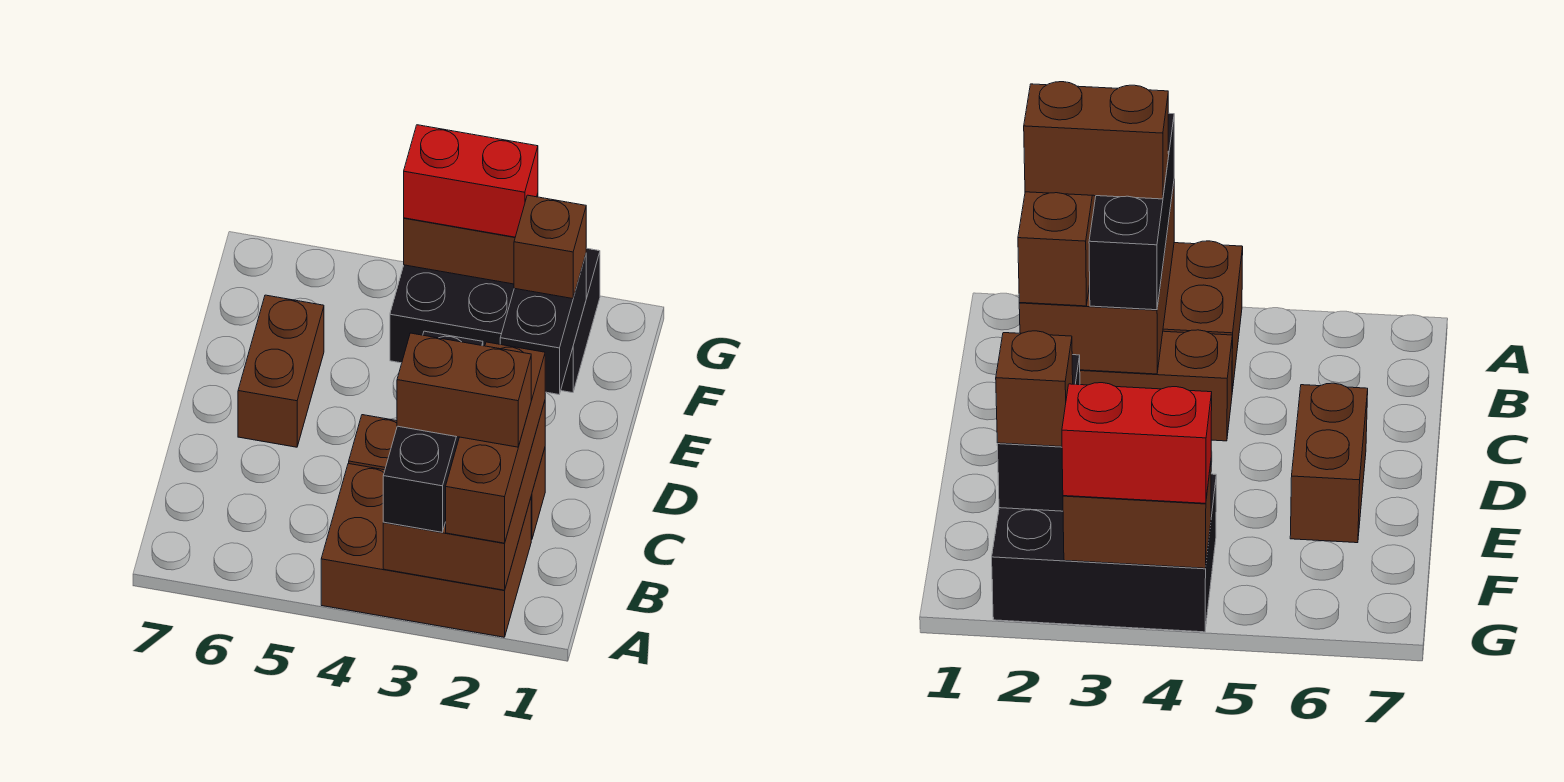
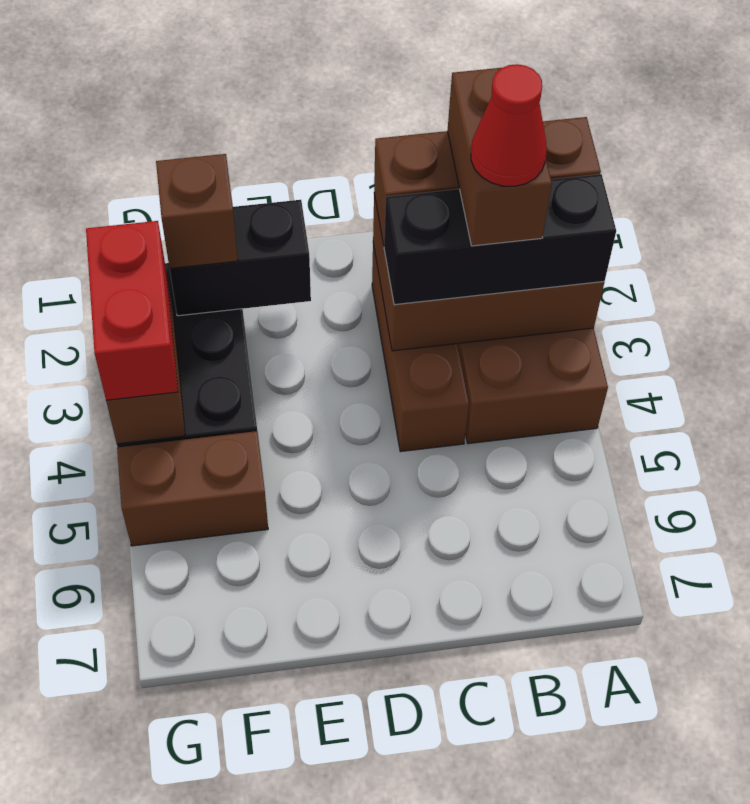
none -> red 1x1 cone [471,64,547,186]
brown 1x2 brick [238,295,324,447] -> brown 1x2 brick moved to [117,431,268,546]

